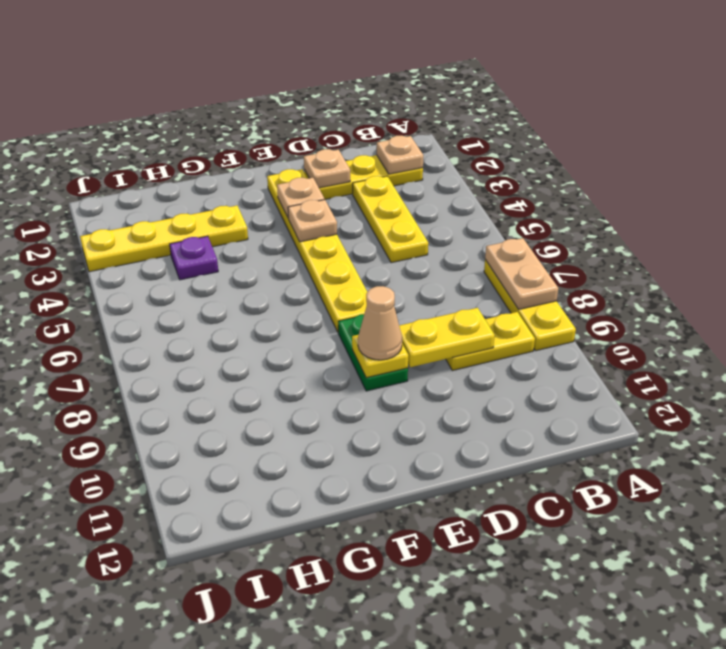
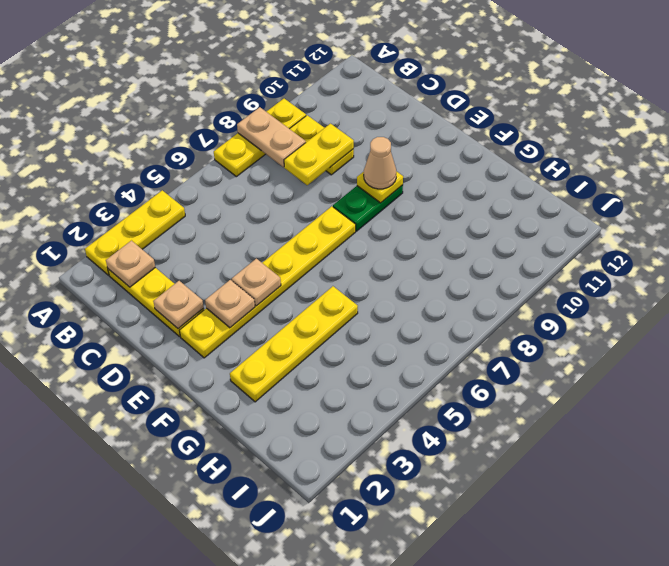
tan 1x2 plate [485,238,558,309] -> tan 1x2 plate turned to [237,107,306,167]
yellow 1x3 plate [353,176,428,263] -> yellow 1x3 plate moved to [85,190,185,275]
yellow 1x2 plate [399,308,495,367] -> yellow 1x2 plate turned to [284,124,354,185]
yellow 1x4 plate [80,206,248,272] -> yellow 1x4 plate turned to [230,286,358,402]
purple 1x1 plate [170,236,218,280] -> none

